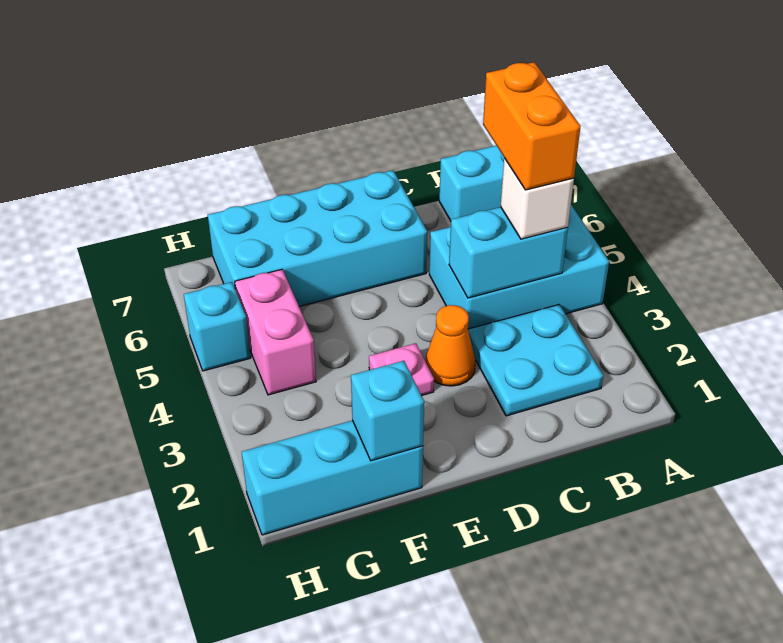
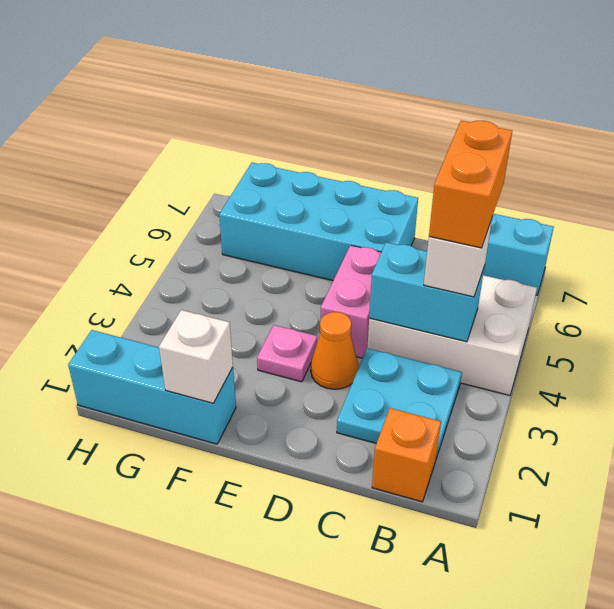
cyan 2x3 brick [429,205,609,329] -> white 2x3 brick [368,275,537,395]
none -> orange 1x1 brick [372,408,441,502]
cyan 1x1 brick [351,361,424,461] -> white 1x1 brick [159,310,233,403]
pink 1x2 brick [235,269,316,395] -> pink 1x2 brick moved to [321,245,381,358]
cyan 1x1 brick [184,282,251,371] -> none

